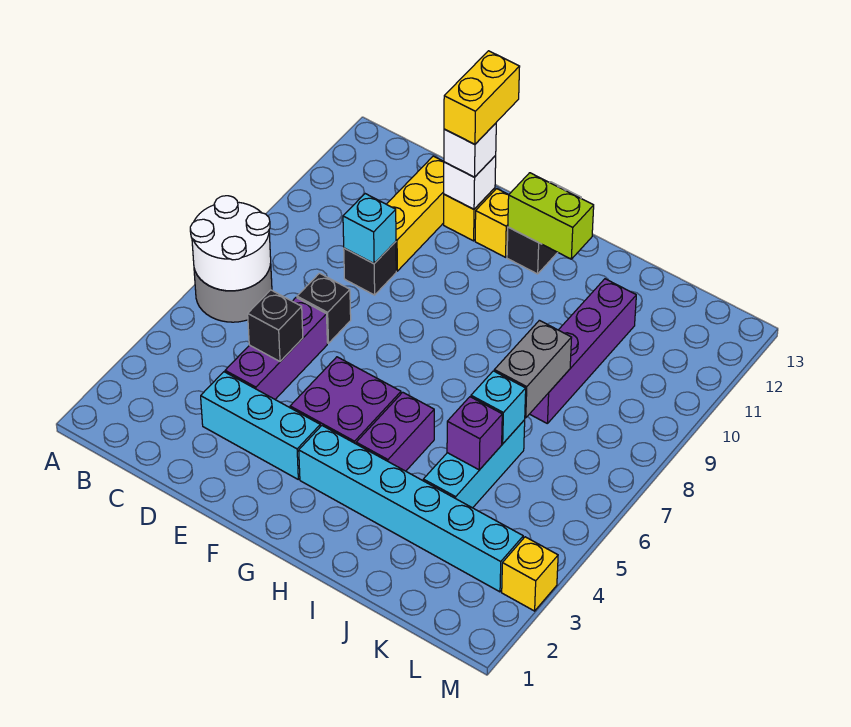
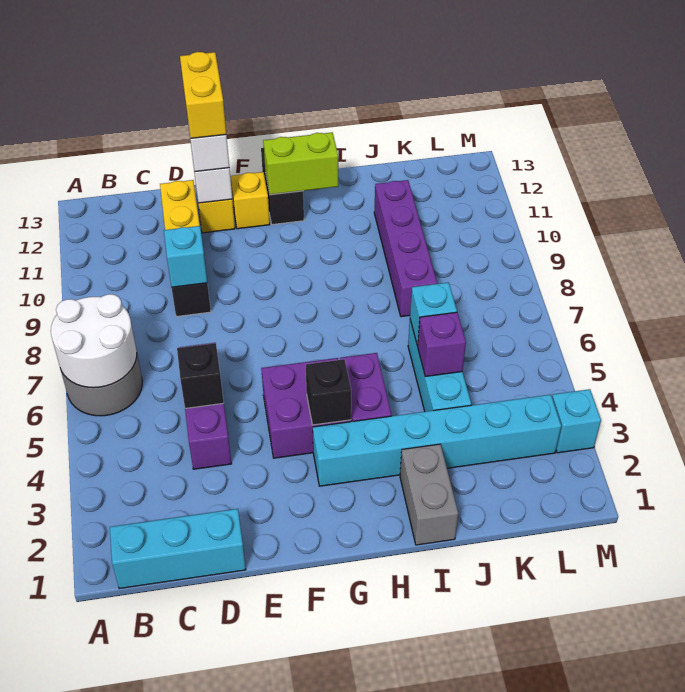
cyan 1x3 brick [201,372,320,479] -> cyan 1x3 brick moved to [110,509,246,589]
black 1x1 brick [297,273,351,343] -> black 1x1 brick moved to [306,359,351,425]
grey 1x2 brick [494,320,572,418] -> grey 1x2 brick moved to [400,444,458,545]
yellow 1x1 brick [502,537,558,611] -> cyan 1x1 brick [552,389,601,453]

